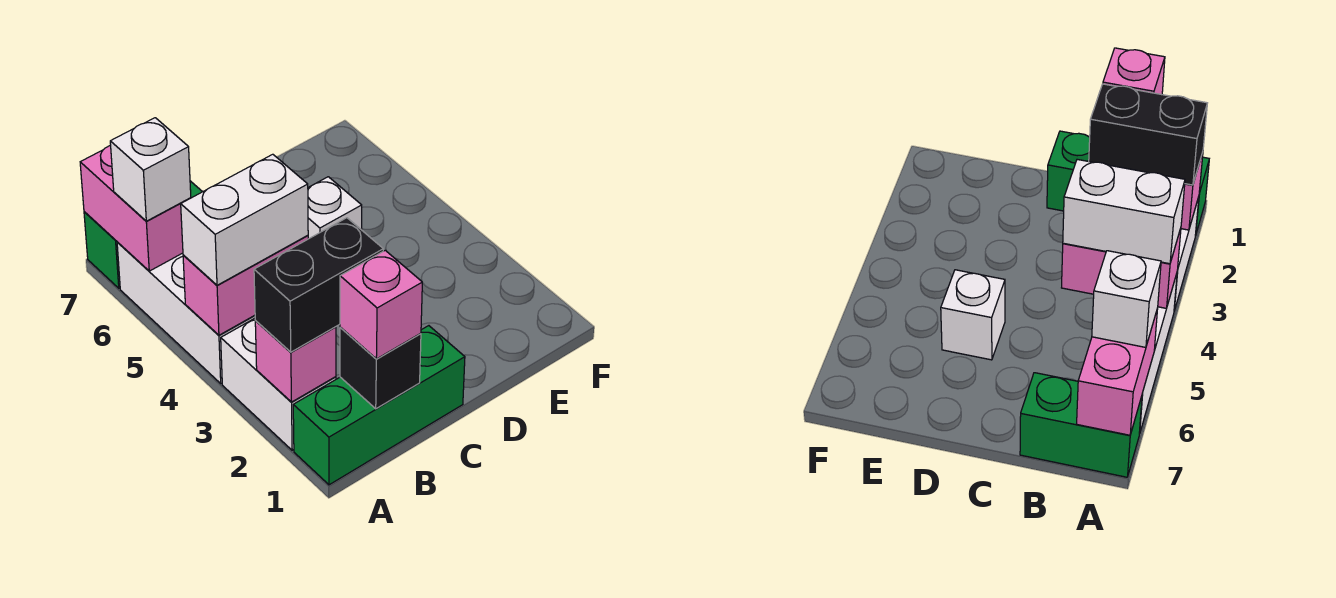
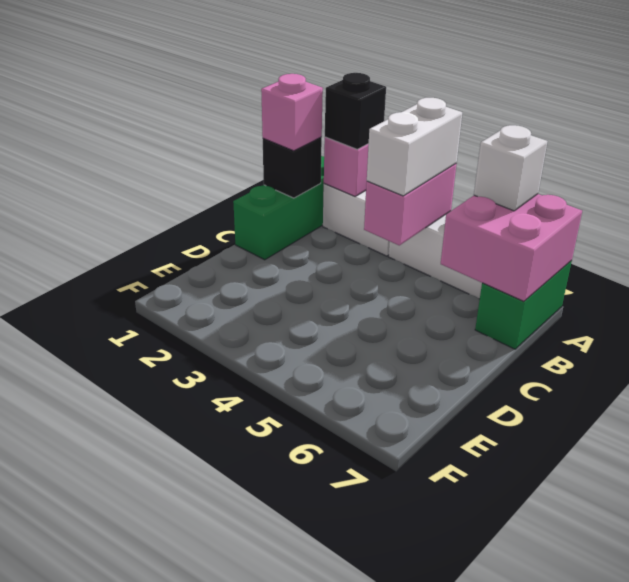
black 1x2 brick [254,218,383,352] -> black 1x1 brick [325,73,386,149]
pink 1x2 brick [80,145,190,271] -> pink 2x2 brick [441,194,582,301]
white 1x1 brick [308,177,362,239] -> none

